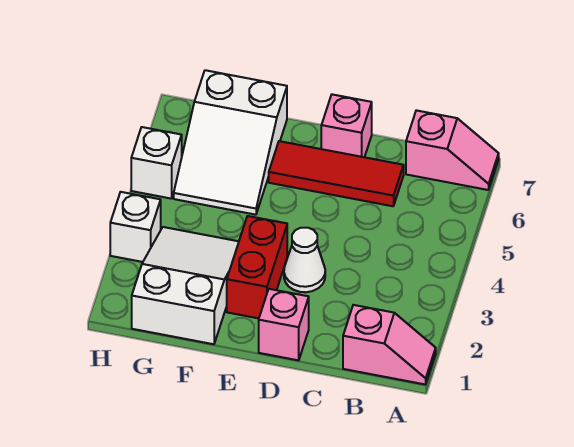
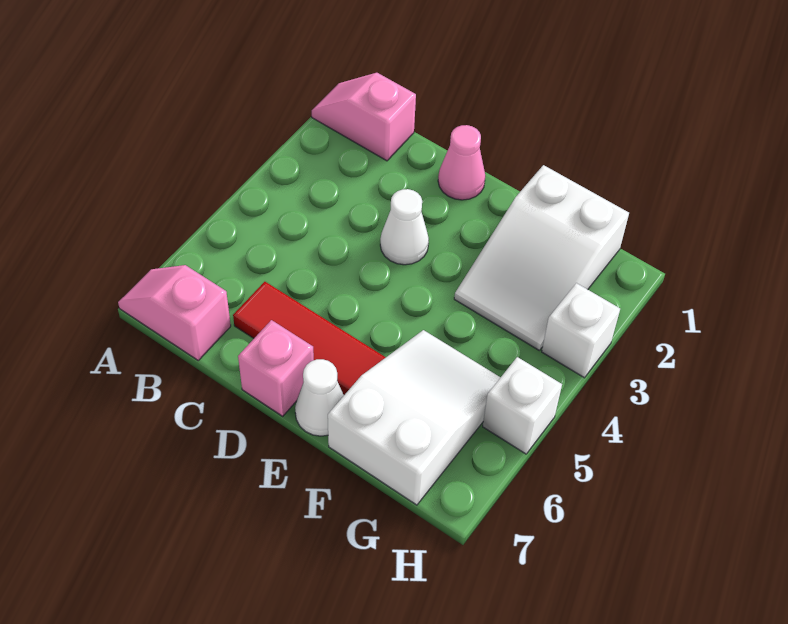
pink 1x1 brick [259,289,309,360] -> pink 1x1 cone [438,125,485,200]
red 1x2 brick [227,216,287,318] -> none
none -> white 1x1 cone [295,359,344,436]

